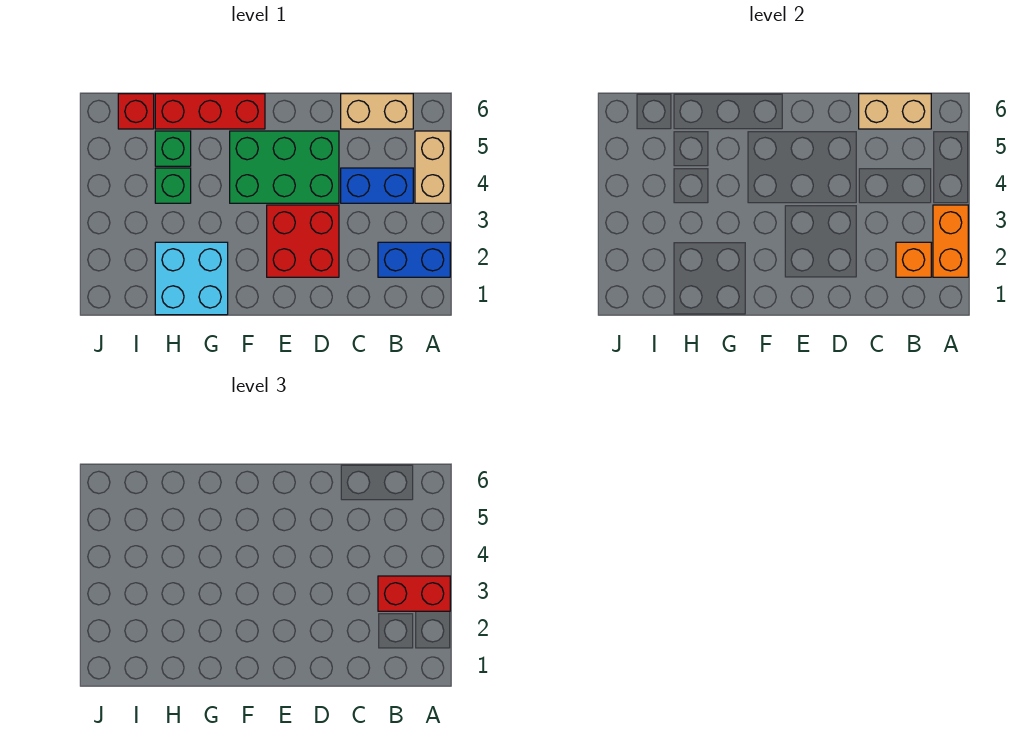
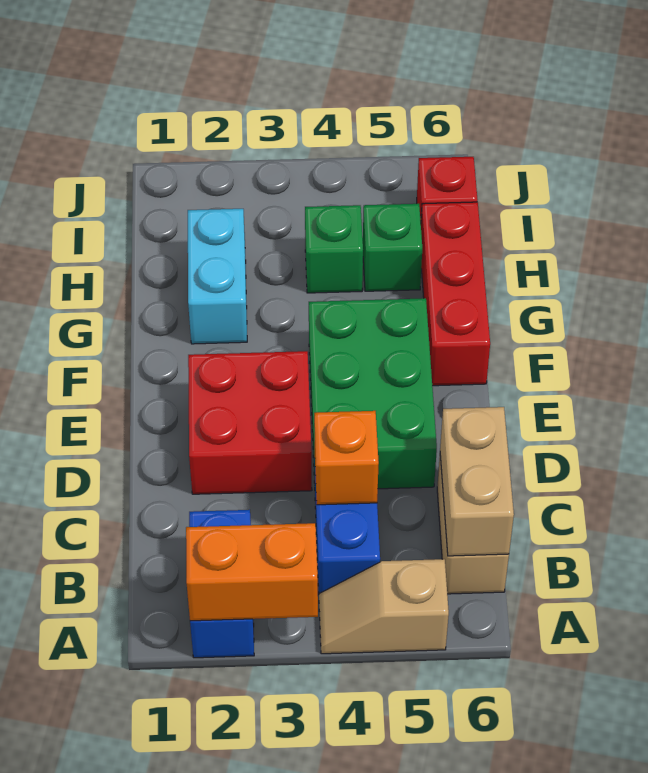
red 1x2 brick [378,576,450,611] -> none
tan 1x2 brick [415,131,450,203] -> tan 1x2 slope [319,559,449,654]
orange 1x1 brick [896,242,931,277] -> orange 1x1 brick moved to [314,411,379,505]
cyan 2x2 brick [155,242,228,315] -> cyan 1x2 brick [188,209,247,344]

